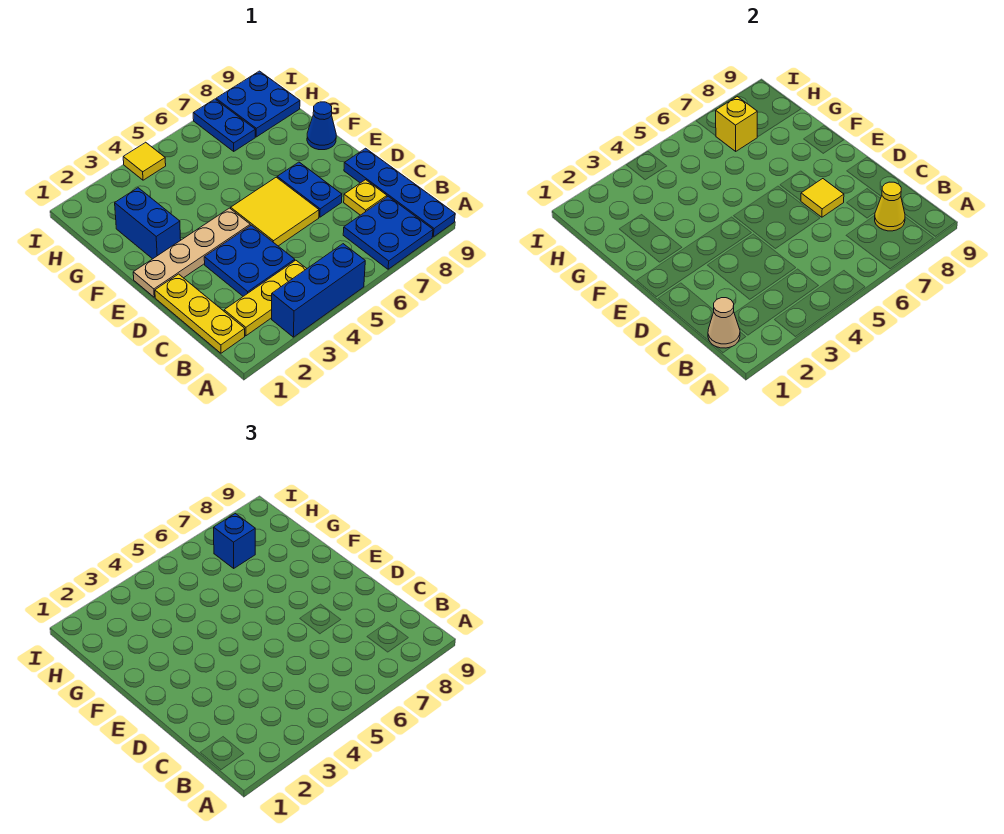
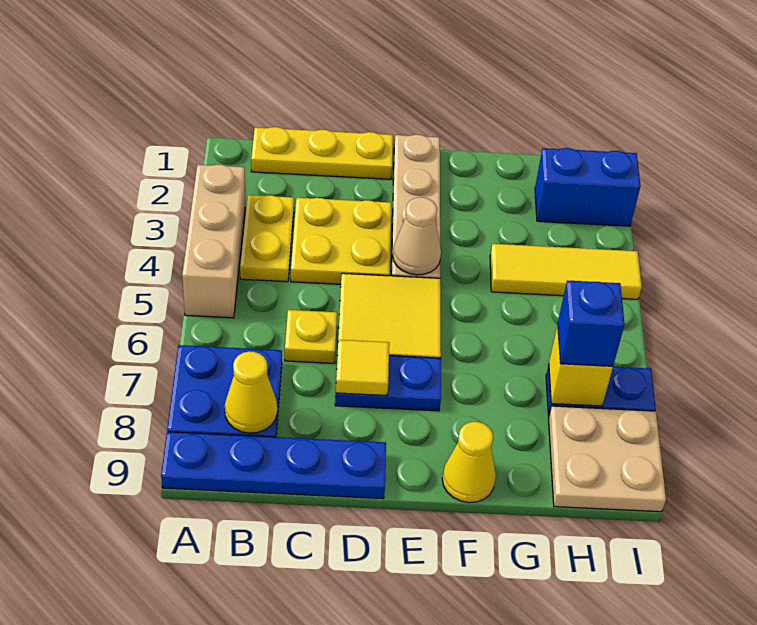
blue 1x3 brick [272,244,365,337] -> tan 1x3 brick [182,165,245,318]
tan 1x1 cone [708,298,740,348] -> tan 1x1 cone moved to [393,197,441,275]
yellow 1x3 plate [224,260,307,336] -> yellow 1x2 plate [240,195,294,282]
blue 2x2 plate [204,225,295,296] -> yellow 2x2 plate [291,198,391,284]
yellow 1x1 plate [344,180,387,215] -> yellow 1x1 plate moved to [285,310,337,363]
blue 1x2 brick [115,188,181,259] -> blue 1x2 brick moved to [535,148,640,226]
blue 1x1 cone [307,102,336,150] -> yellow 1x1 cone [442,422,496,503]
blue 2x2 plate [216,71,300,137] -> tan 2x2 plate [549,406,666,512]
yellow 1x1 tile [123,142,166,180] -> yellow 1x3 tile [490,244,642,299]

